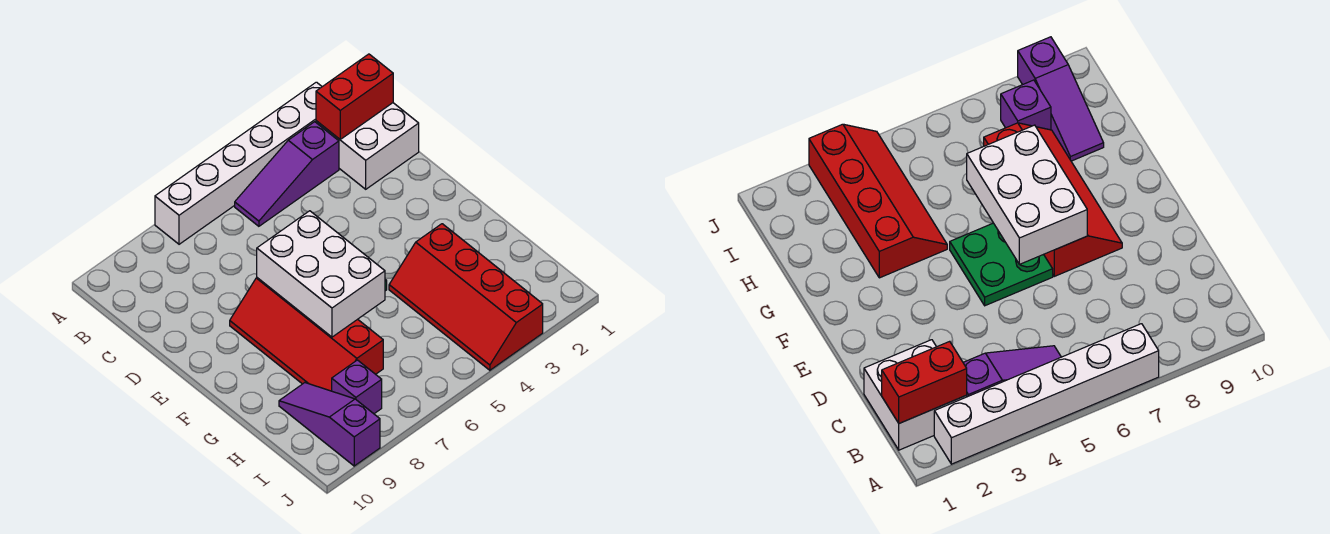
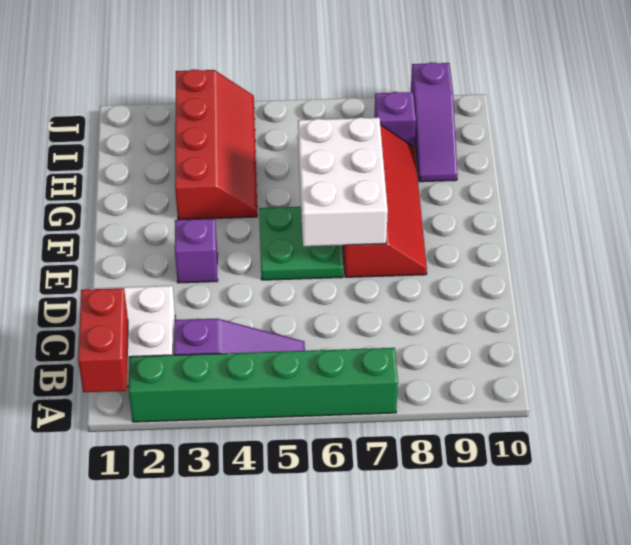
white 1x6 brick [155,82,322,244] -> green 1x6 brick [129,348,398,422]
red 1x2 brick [316,54,393,139] -> red 1x2 brick turned to [78,288,128,392]
none -> purple 1x1 brick [175,219,218,283]

